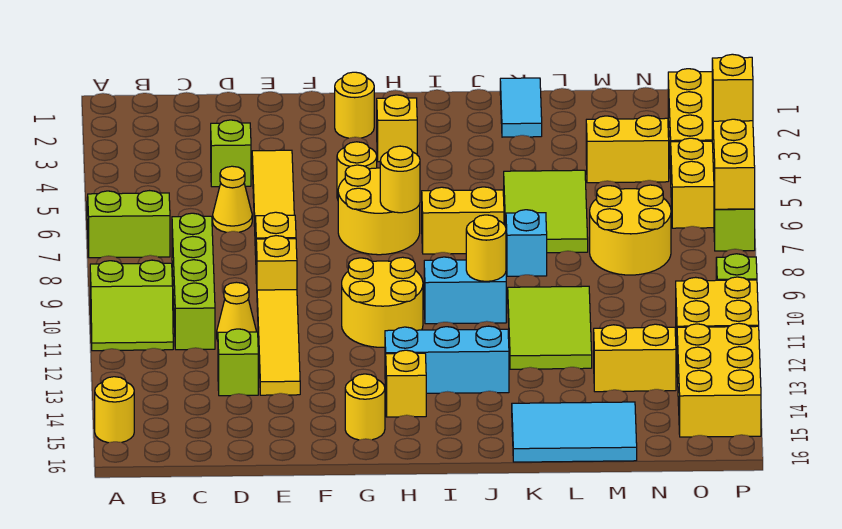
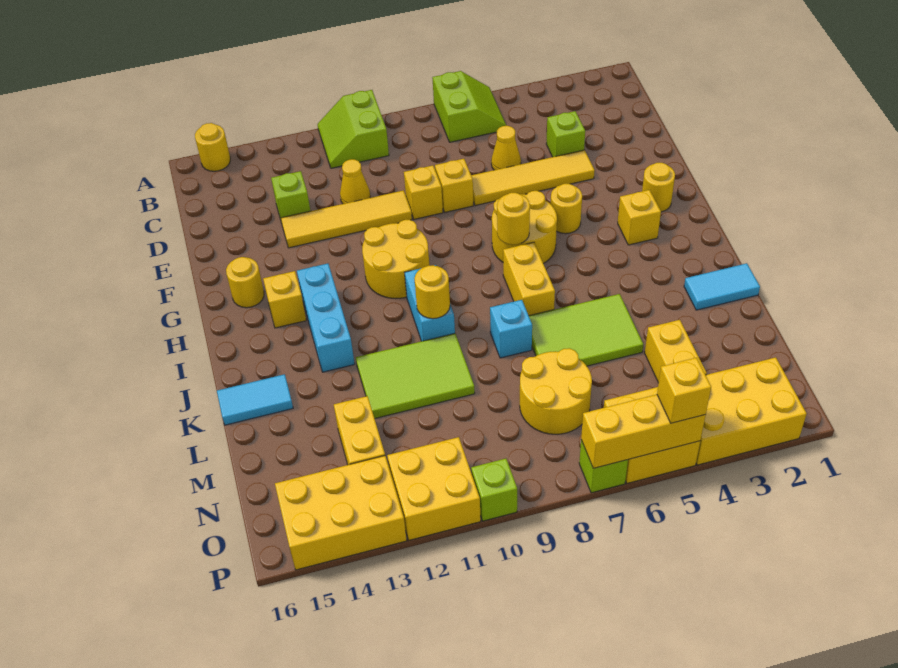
lime 1x4 brick [172,213,215,350] -> none
cyan 2x3 tile [512,402,637,462] -> cyan 1x2 tile [217,374,293,425]

